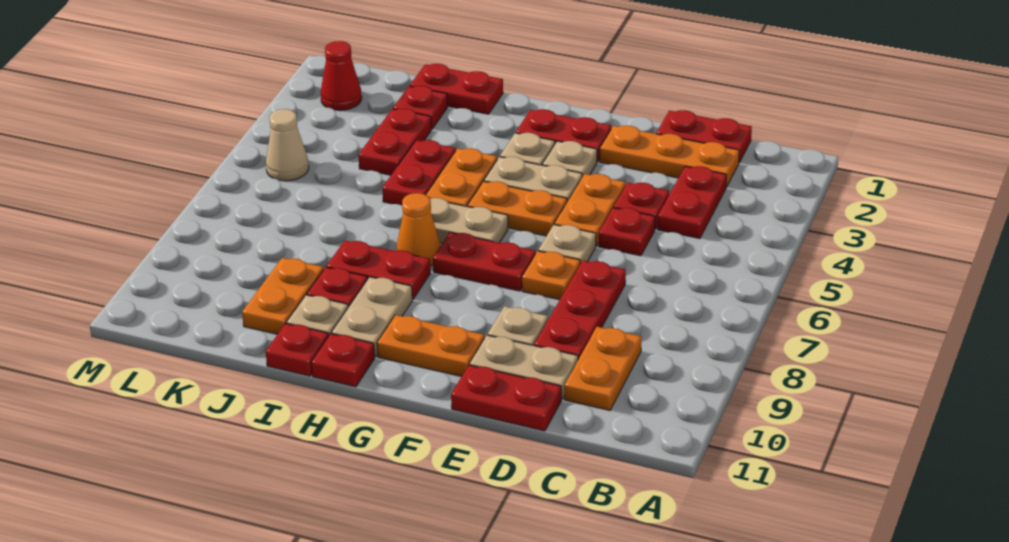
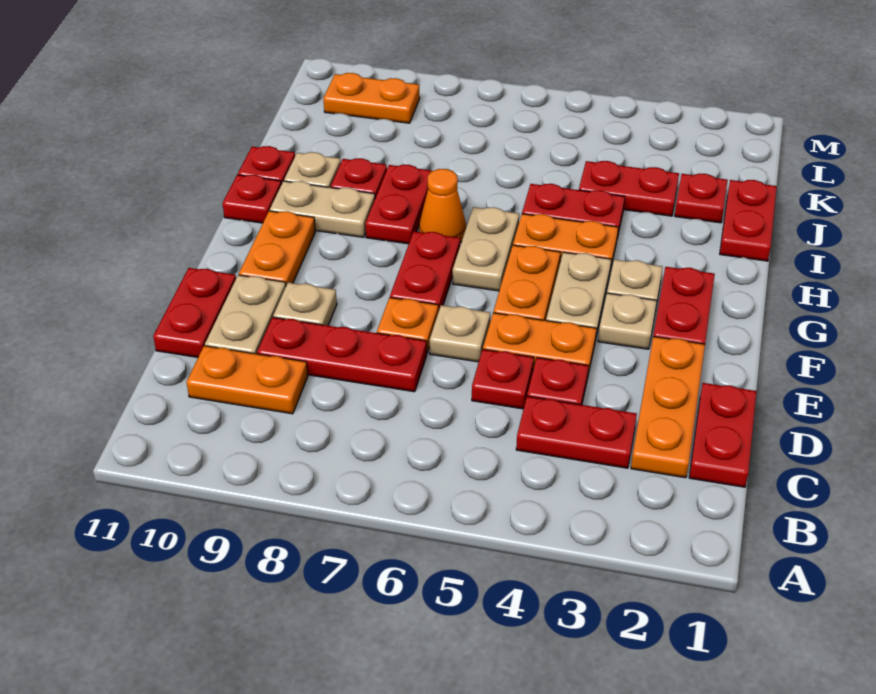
orange 1x2 plate [242,258,324,334] -> orange 1x2 plate moved to [323,73,420,123]
red 1x1 cone [321,41,362,110] -> none
tan 1x1 cone [266,109,309,181] -> none

